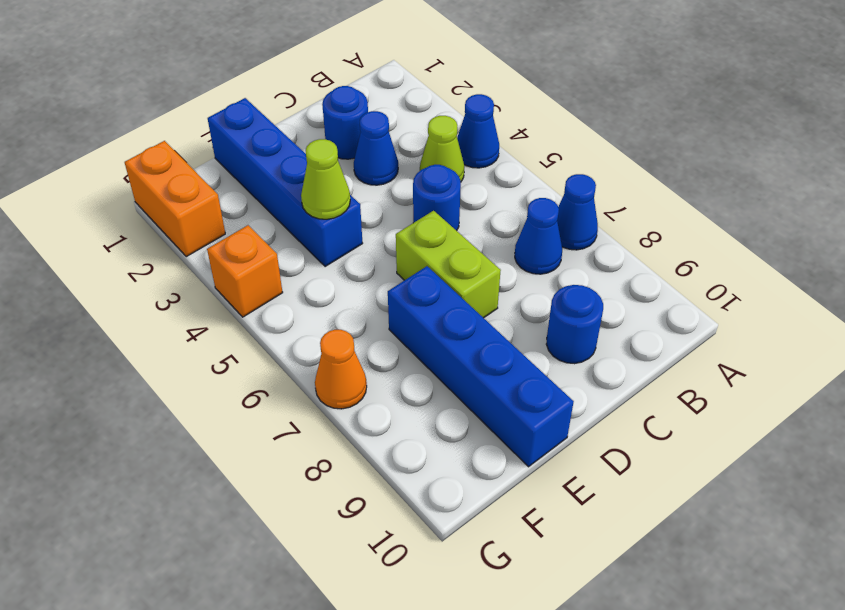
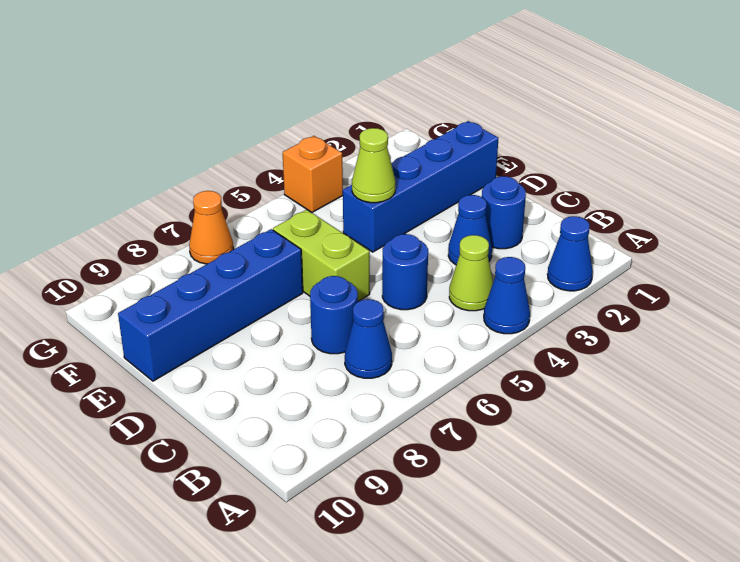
blue 1x1 cone [557,174,598,250] -> blue 1x1 cone moved to [547,216,593,291]
blue 1x1 round brick [546,285,603,364] -> blue 1x1 round brick moved to [310,276,358,354]
lime 1x2 brick [396,211,501,318] -> lime 1x2 brick turned to [273,210,370,301]
orange 1x2 brick [125,141,225,257] -> none

